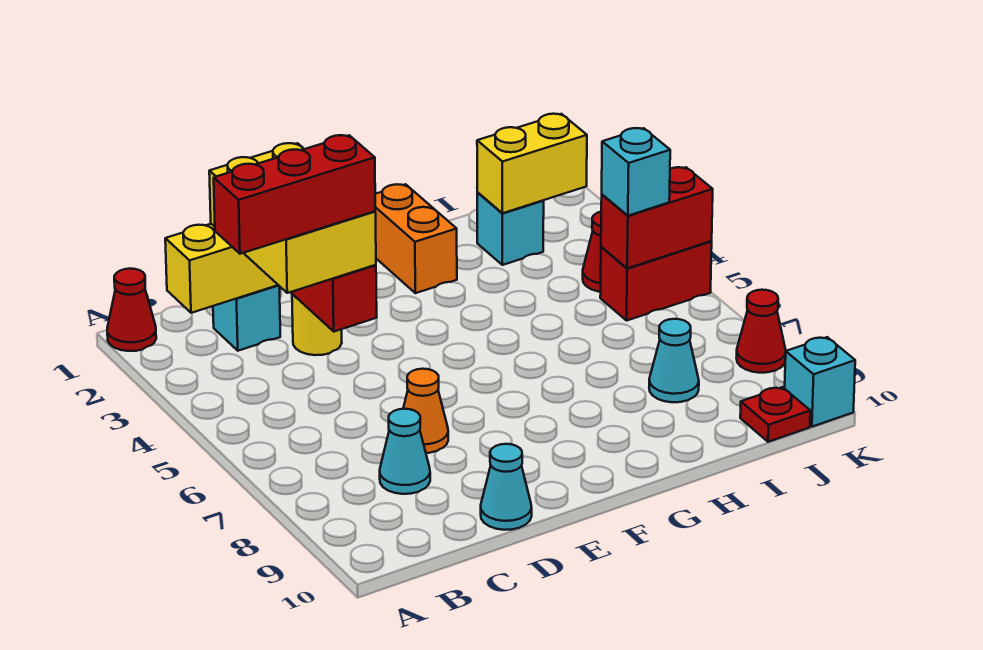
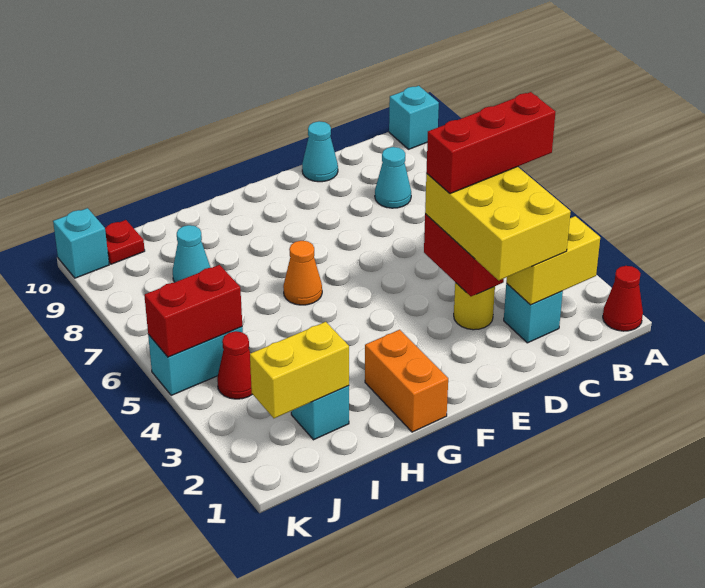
orange 1x1 cone [403,369,448,453] -> orange 1x1 cone moved to [283,241,322,305]
red 1x2 brick [600,241,712,320] -> cyan 1x2 brick [148,327,243,395]
cyan 1x1 brick [602,128,670,216] -> cyan 1x1 brick moved to [389,86,439,149]
red 1x1 cone [736,290,786,373] -> none

